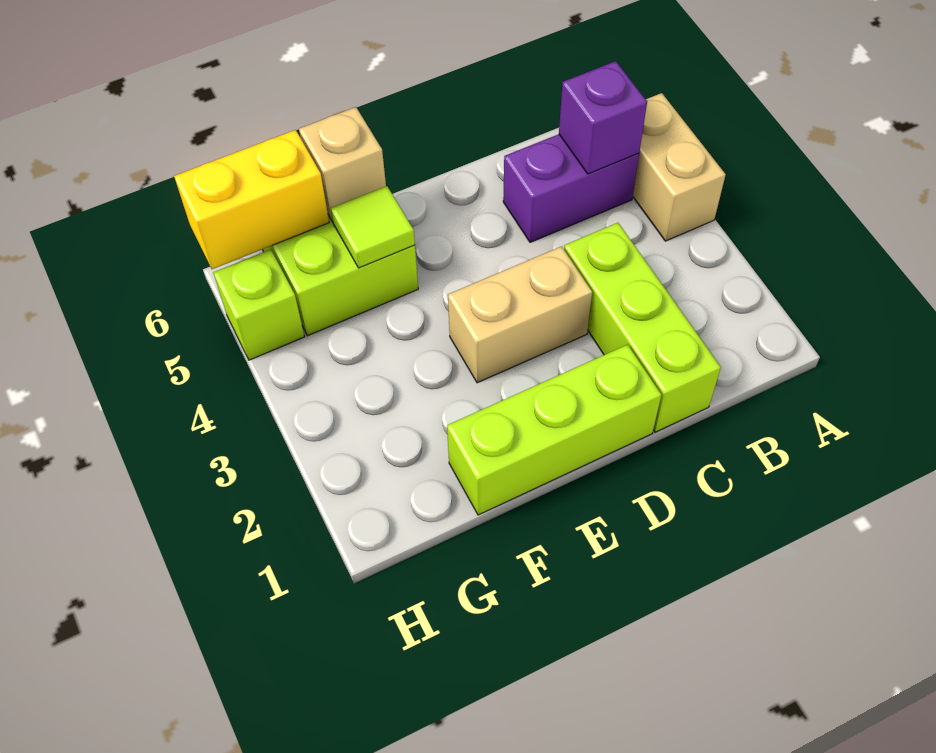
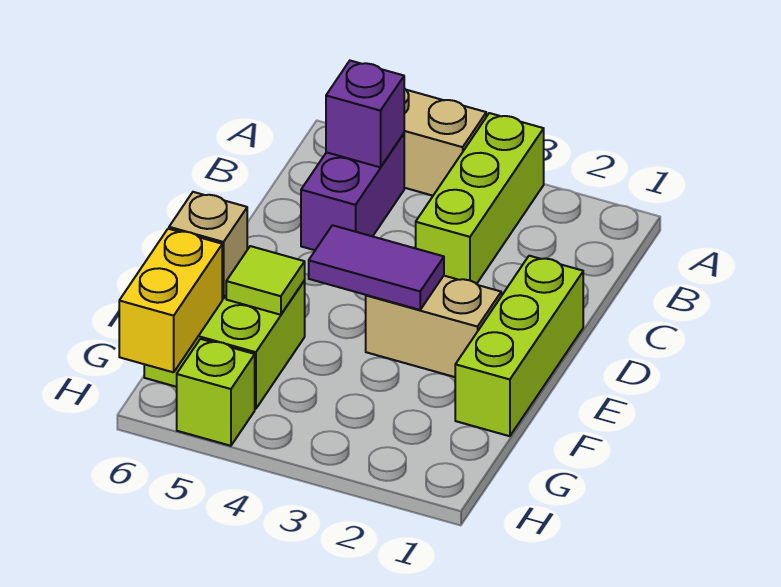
lime 1x3 brick [564,223,721,432] -> lime 1x3 brick turned to [416,113,544,284]
tan 1x2 brick [448,246,592,383] -> tan 1x2 brick turned to [366,276,501,377]
none -> purple 1x2 tile [309,225,444,310]

